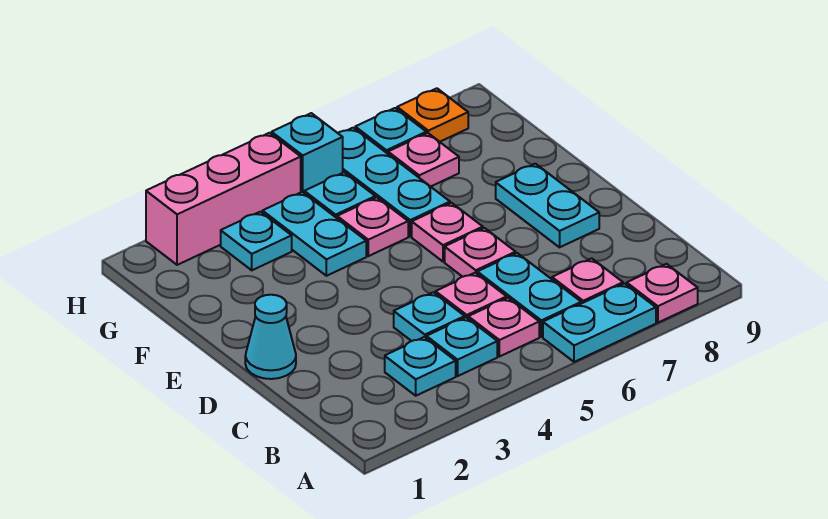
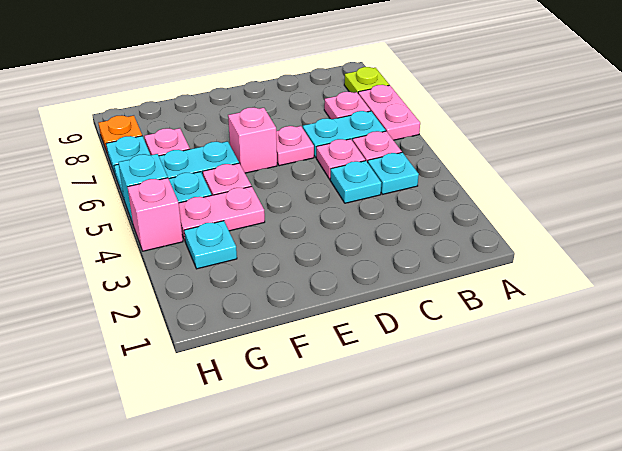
cyan 1x2 plate [543,284,656,362] -> pink 1x2 plate [358,85,420,140]
pink 1x1 plate [627,264,698,323] -> lime 1x1 plate [344,67,389,93]
cyan 1x1 plate [385,337,456,396] -> none
cyan 1x1 cone [245,295,296,379] -> none
cyan 1x2 plate [496,164,599,247] -> none
pink 1x1 plate [412,203,483,262] -> pink 1x1 brick [228,107,277,173]
cyan 1x2 plate [262,192,366,276] -> pink 1x2 plate [179,186,265,240]
pink 1x3 brick [146,133,301,265] -> pink 1x1 brick [127,178,183,251]

